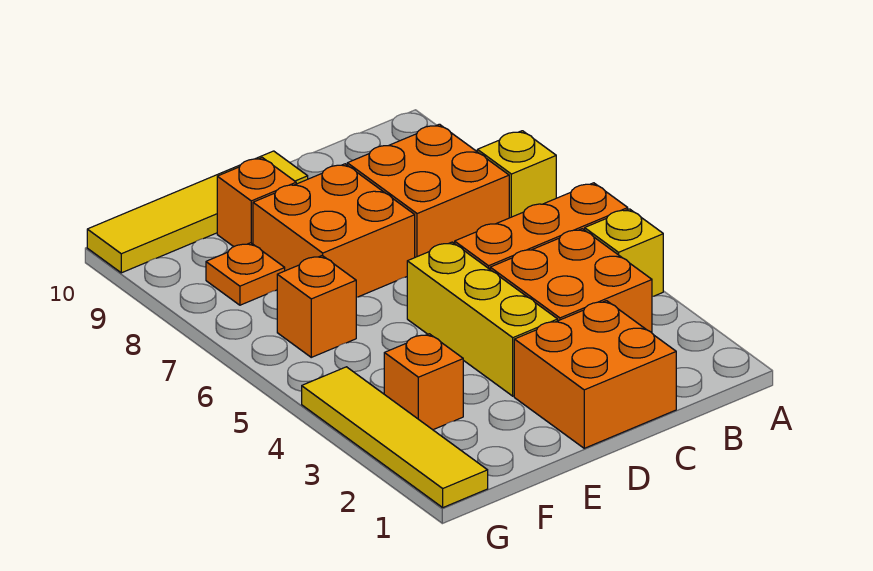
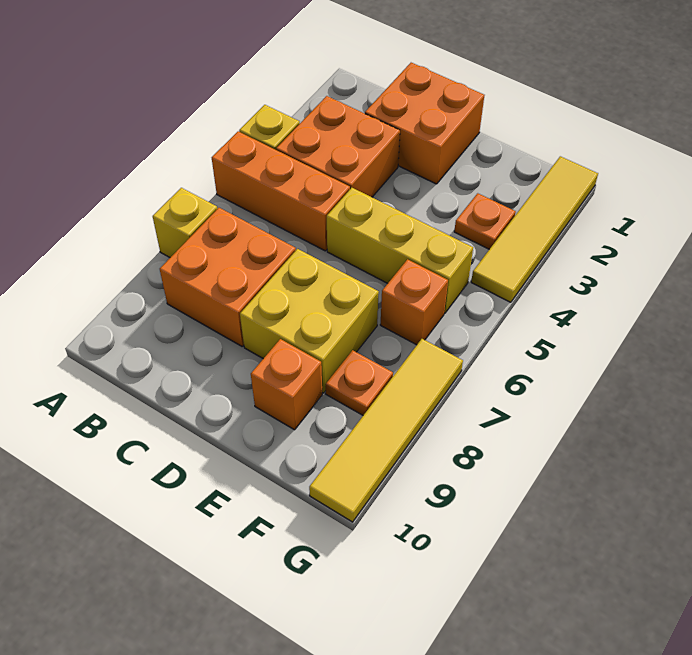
yellow 1x3 brick [407,242,558,396] -> yellow 1x3 brick turned to [327,188,473,313]
orange 2x2 brick [253,164,415,297] -> yellow 2x2 brick [240,249,379,393]
yellow 1x4 tile [87,151,308,273] -> yellow 1x4 tile turned to [309,339,463,522]
orange 1x1 brick [384,334,463,430] -> orange 1x1 plate [454,193,516,249]

